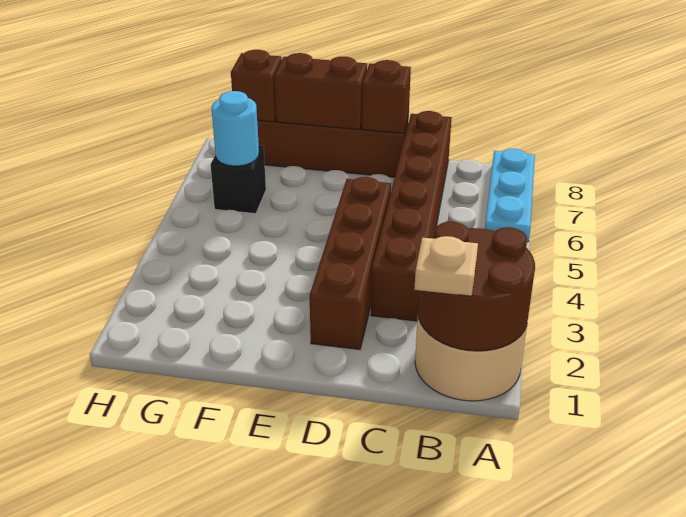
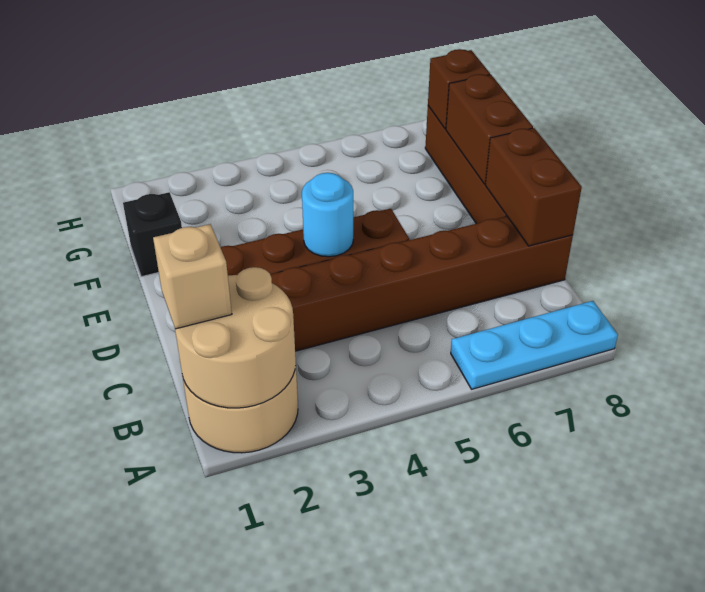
brown 2x2 round brick [418,222,535,351] -> tan 2x2 round brick [175,267,296,408]
tan 1x1 plate [414,236,478,296] -> tan 1x1 brick [153,224,232,329]
brown 1x1 brick [362,60,411,134] -> brown 1x2 brick [485,128,582,246]
black 1x1 brick [211,145,266,214] -> black 1x1 brick moved to [123,192,182,277]
cyan 1x1 round brick [211,91,259,166] -> cyan 1x1 round brick moved to [302,173,353,257]

